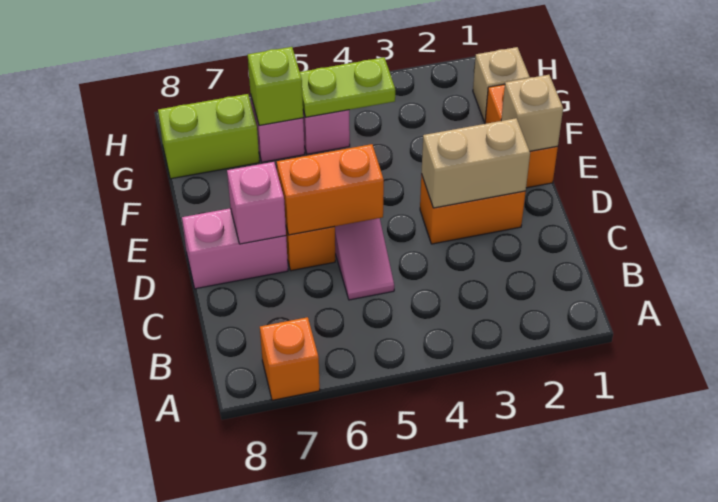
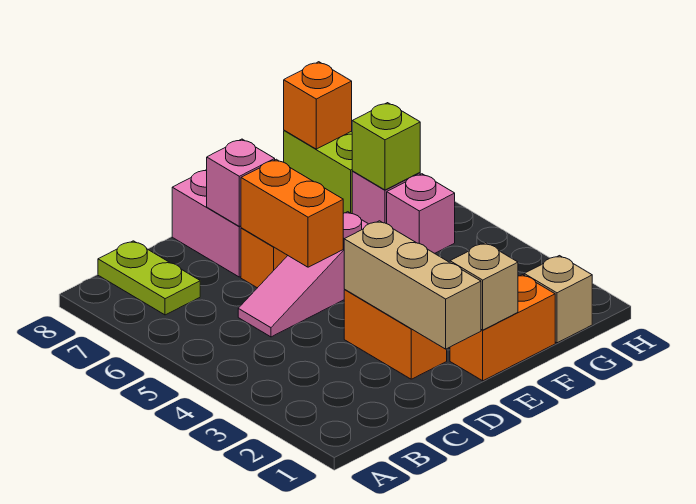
orange 1x1 brick [260,317,320,400] -> orange 1x1 brick moved to [284,62,352,149]
tan 1x2 brick [422,118,530,208] -> tan 1x3 brick [344,221,481,349]
lime 1x2 plate [300,57,395,117] -> lime 1x2 plate moved to [98,241,200,315]

